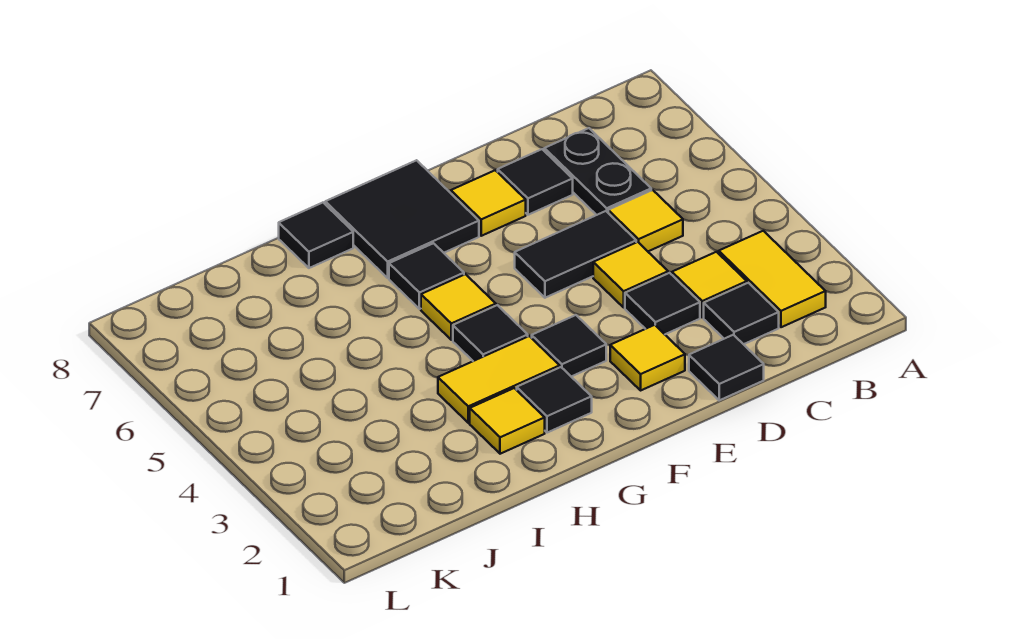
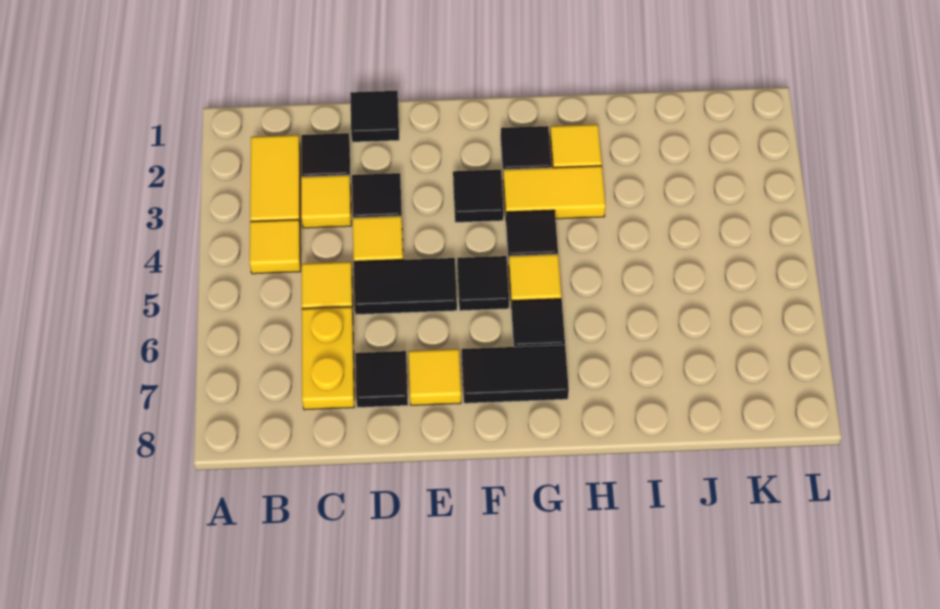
black 1x2 plate [544,128,651,215] -> yellow 1x2 plate [302,307,354,410]
yellow 1x1 tile [610,325,685,390] -> yellow 1x1 tile moved to [250,220,301,274]
black 2x2 tile [325,160,479,278] -> black 1x2 tile [462,345,569,403]
black 1x1 tile [279,203,353,268] -> black 1x1 tile moved to [457,256,509,311]

